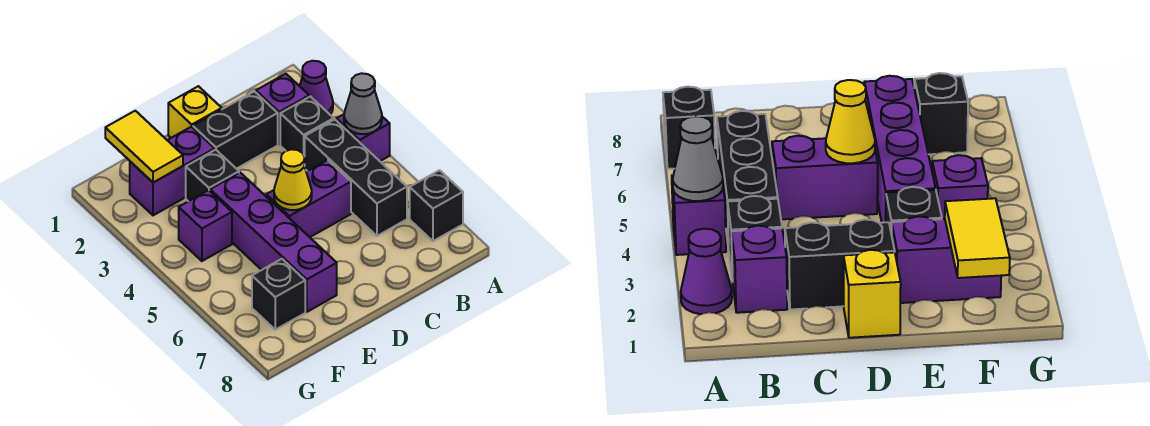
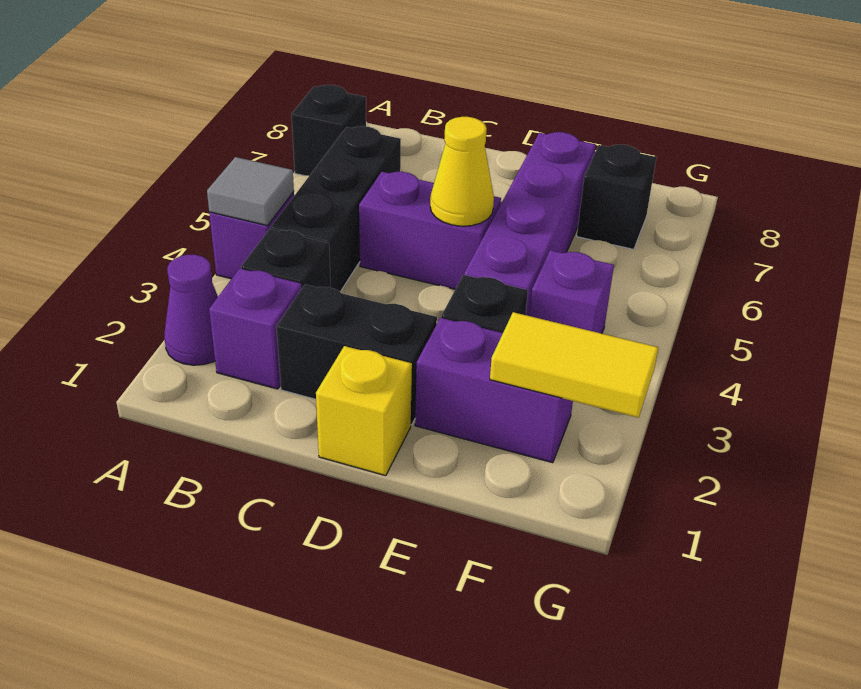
grey 1x1 cone [344,73,382,134] -> grey 1x1 tile [207,157,294,226]
yellow 1x2 tile [105,111,183,183] -> yellow 1x2 tile turned to [490,312,658,418]

